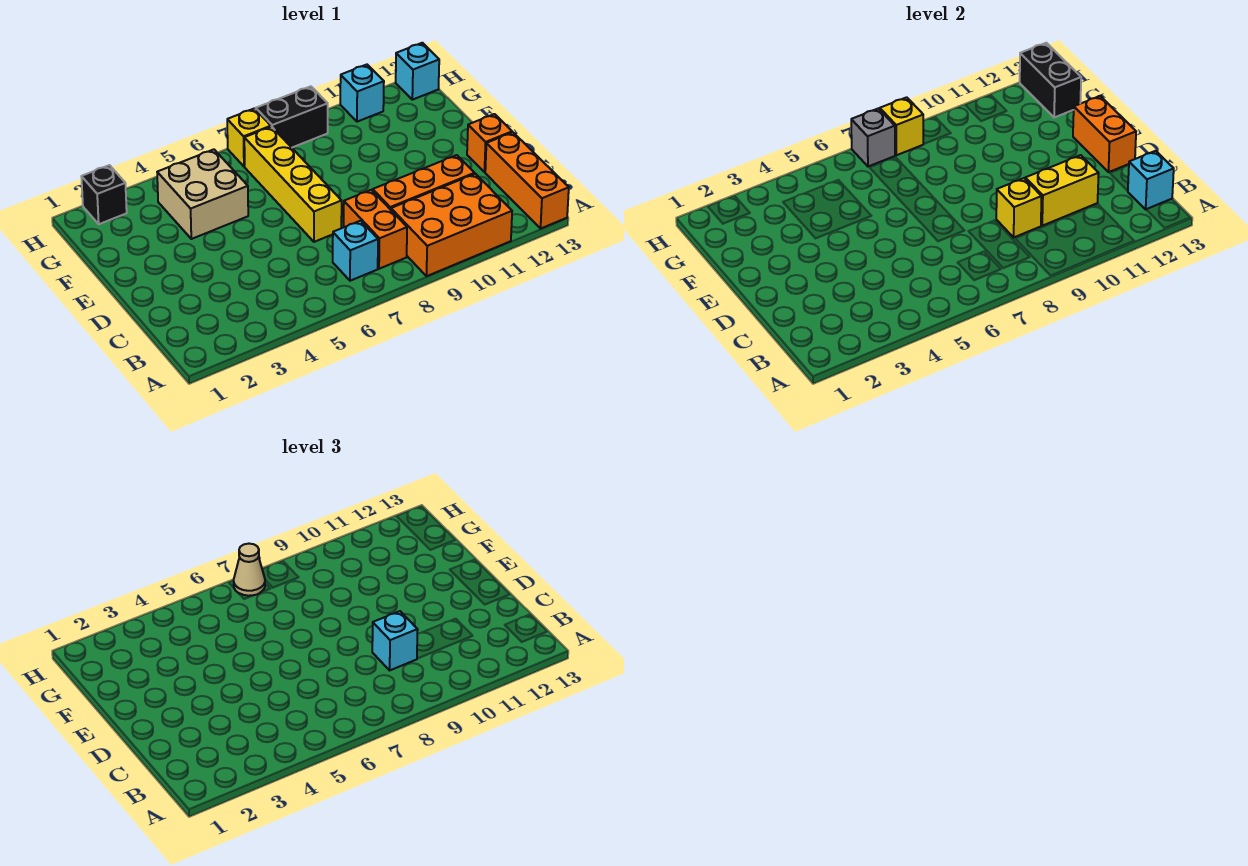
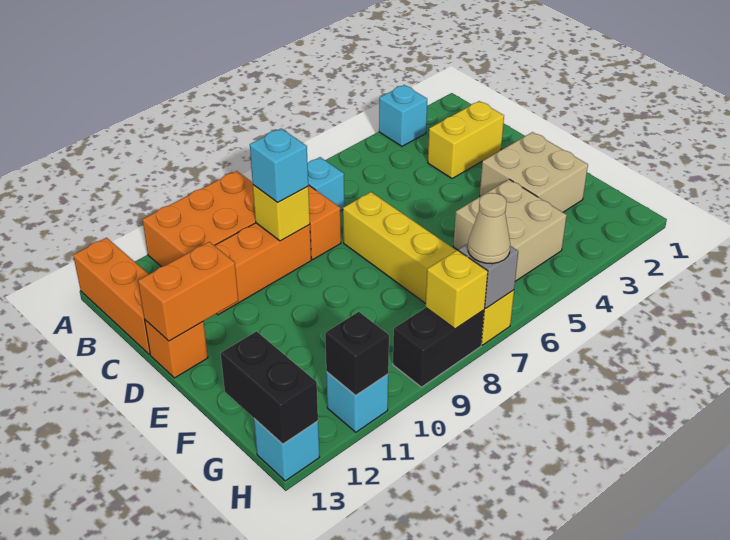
cyan 1x1 brick [1128,151,1174,209] -> cyan 1x1 brick moved to [379,85,427,146]
yellow 1x2 brick [1025,155,1099,226] -> yellow 1x2 brick moved to [428,101,504,179]
orange 1x2 brick [1073,96,1136,172] -> orange 1x2 brick turned to [138,242,238,341]
none -> tan 2x2 brick [480,132,588,212]
black 1x1 brick [81,165,127,224] -> black 1x1 brick moved to [325,312,389,396]

